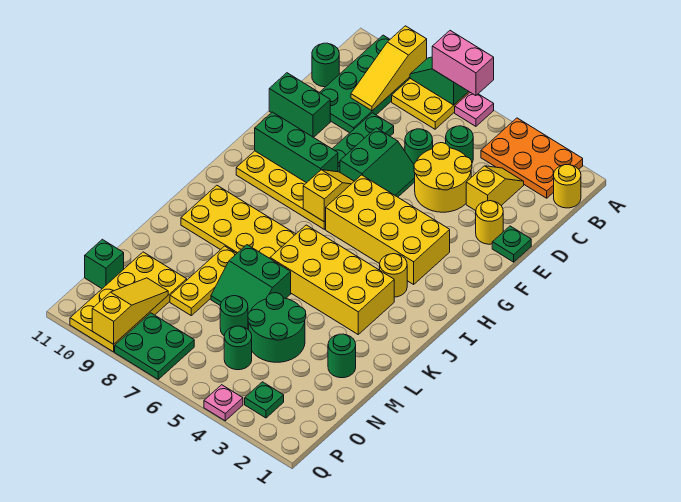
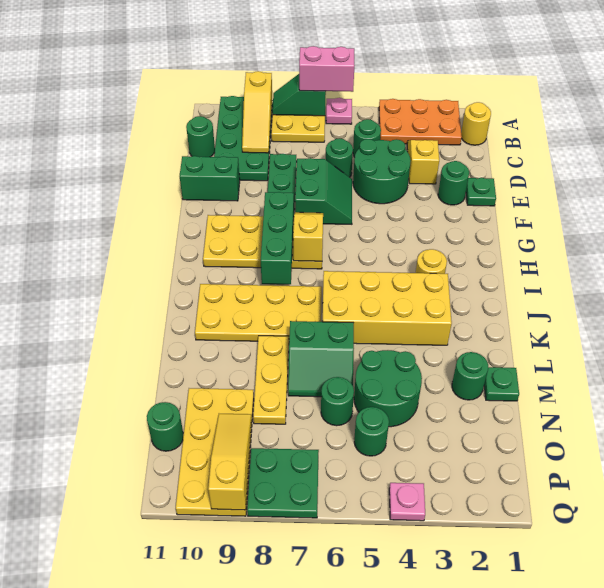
yellow 2x2 round brick [414,143,472,212] -> green 2x2 round brick [353,139,411,204]
yellow 1x1 round brick [476,201,503,244] -> green 1x1 round brick [438,161,469,205]
yellow 2x4 brick [326,175,450,284] -> none
green 1x3 brick [255,112,338,183] -> green 1x3 brick turned to [261,192,294,284]
green 1x1 brick [85,239,124,288] -> green 1x1 round brick [147,402,183,451]
green 1x1 plate [245,382,284,418] -> green 1x1 plate moved to [484,367,519,401]

